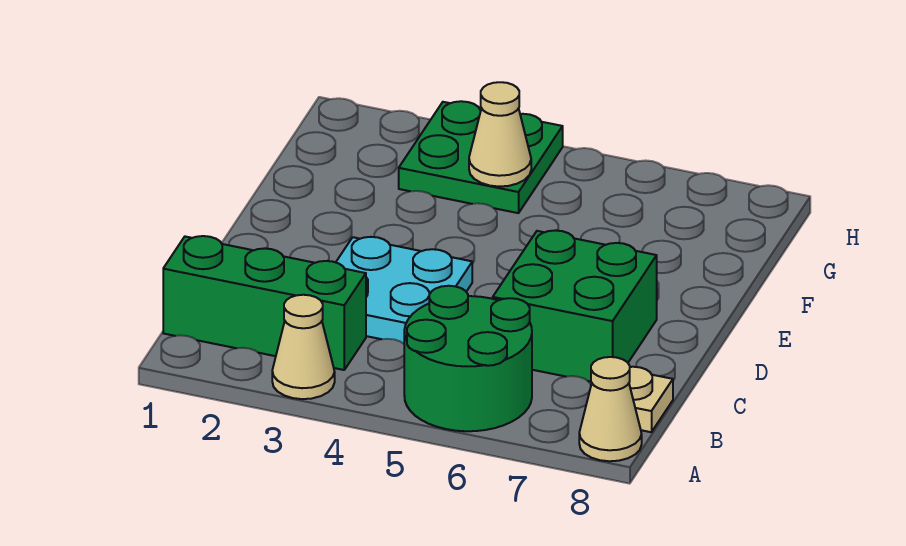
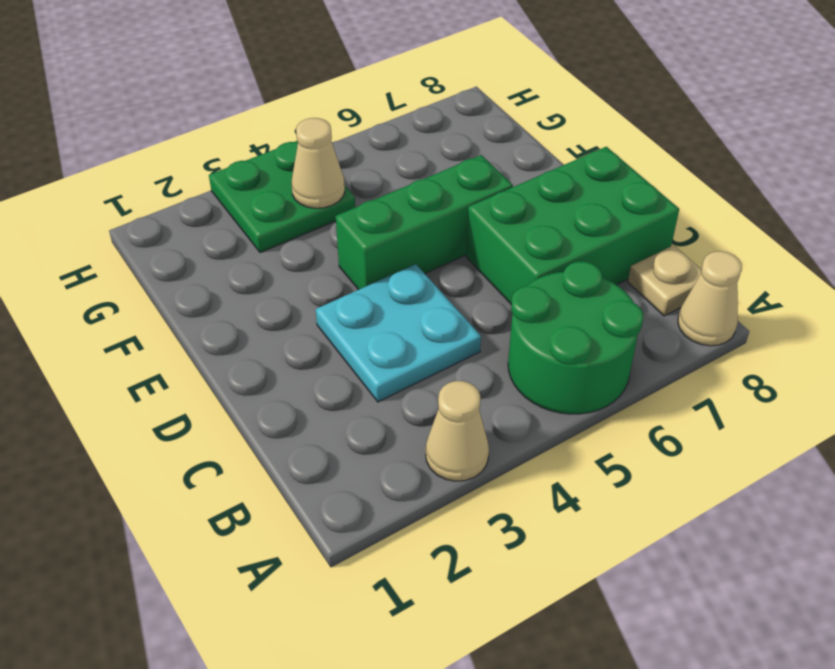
green 1x3 brick [163,236,366,370] -> green 1x3 brick moved to [336,155,513,290]
green 2x2 brick [493,230,657,382] -> green 2x3 brick [466,147,679,304]

